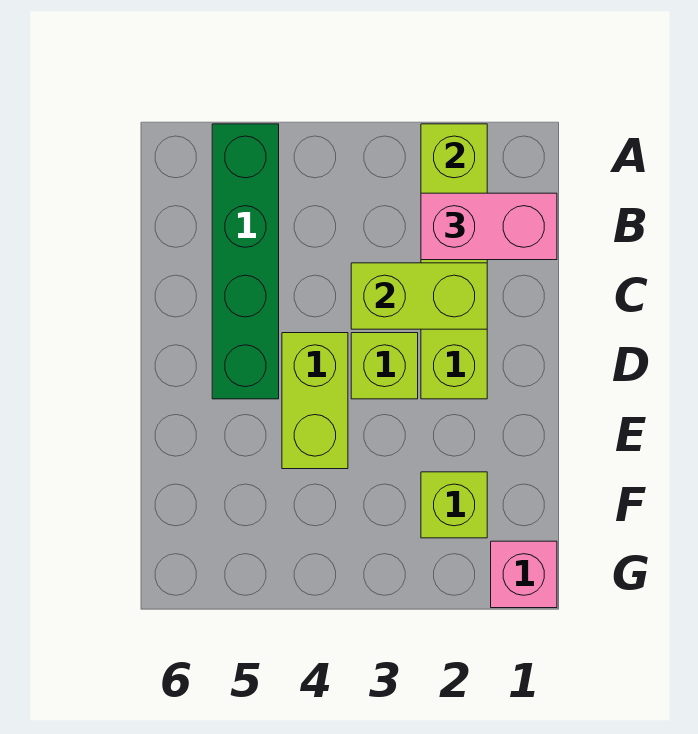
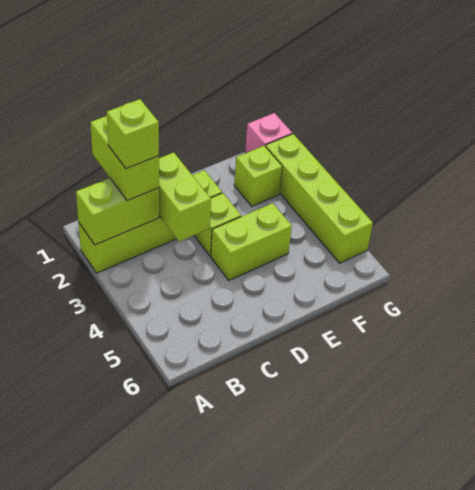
green 1x4 brick [212,124,279,399] -> none
pink 1x2 brick [421,193,557,260] -> lime 1x2 brick [90,116,159,201]
none -> lime 1x1 brick [107,99,159,169]
none -> lime 1x4 brick [266,134,373,263]

